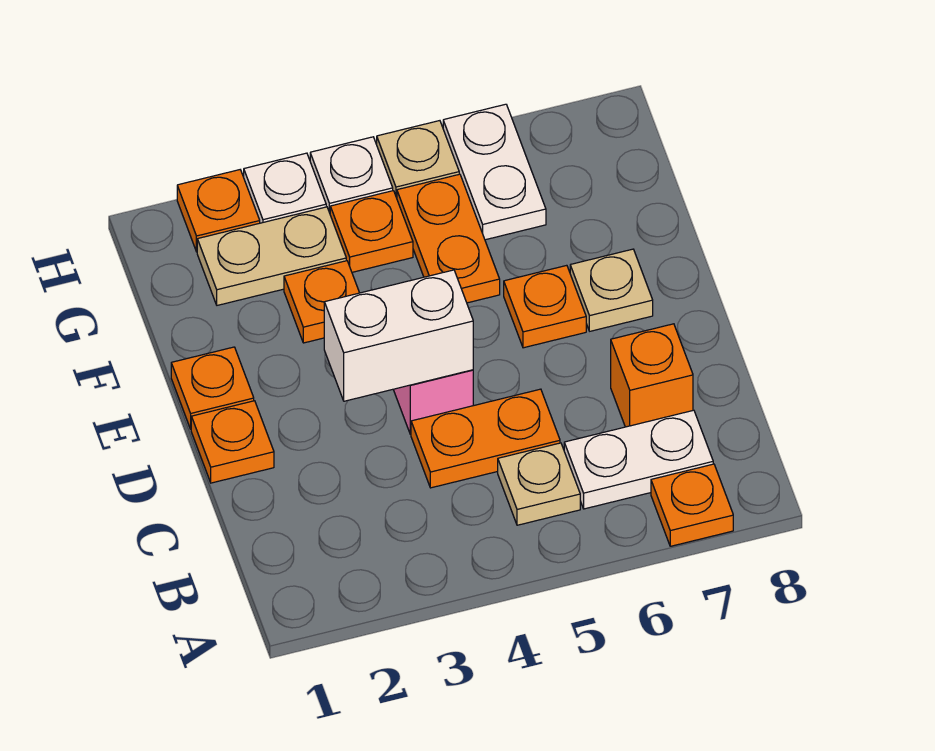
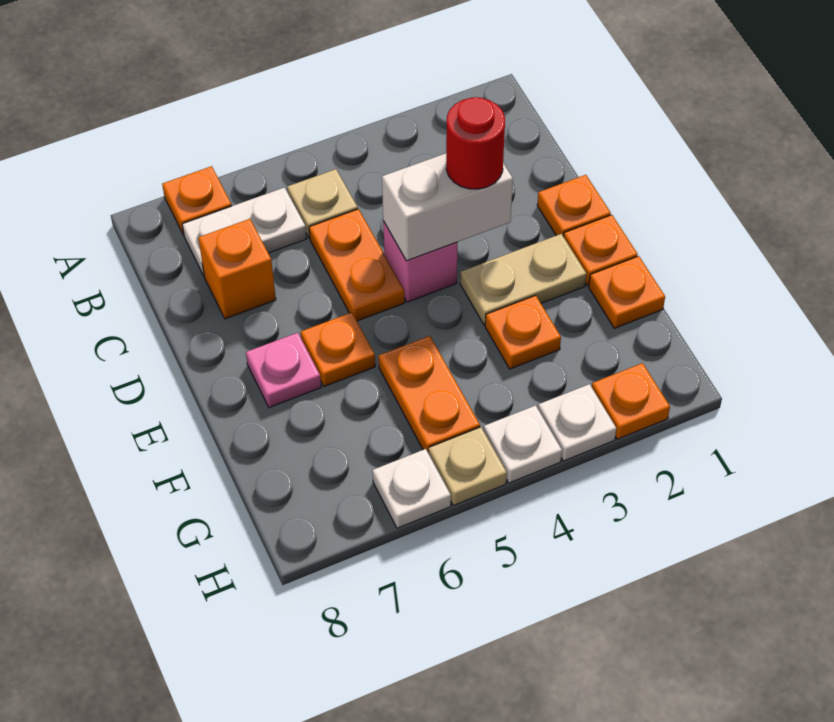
orange 1x2 plate [411,389,560,488] -> orange 1x2 plate turned to [309,209,405,321]
none -> red 1x1 round brick [446,97,505,189]
tan 1x1 plate [570,249,653,331] -> pink 1x1 plate [246,333,321,407]
tan 1x2 plate [197,207,346,305] -> tan 1x2 plate moved to [460,234,586,325]
orange 1x1 plate [330,191,413,272] -> orange 1x1 plate moved to [589,256,665,328]
white 1x2 plate [443,104,546,240] -> white 1x1 plate [372,449,451,528]

